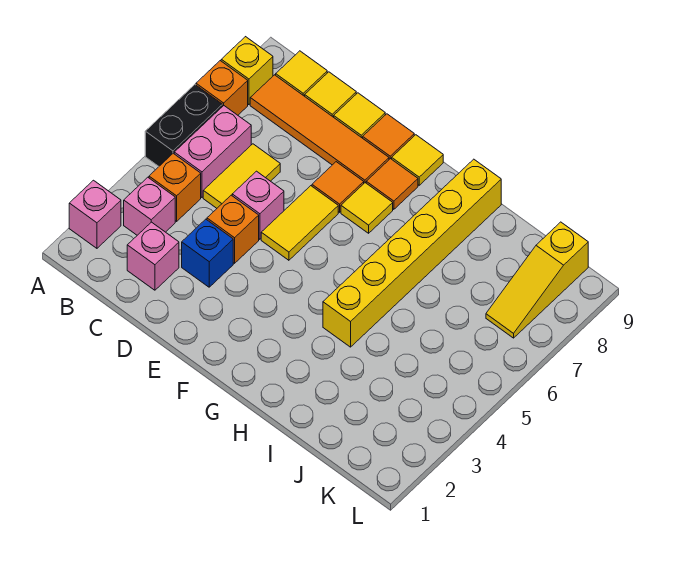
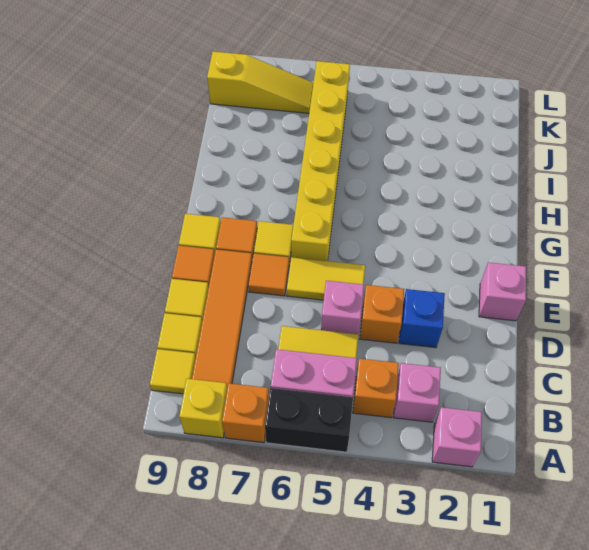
pink 1x1 brick [127,222,179,290] -> pink 1x1 brick moved to [479,263,526,321]
yellow 1x6 brick [323,159,501,347] -> yellow 1x6 brick turned to [291,61,350,261]

